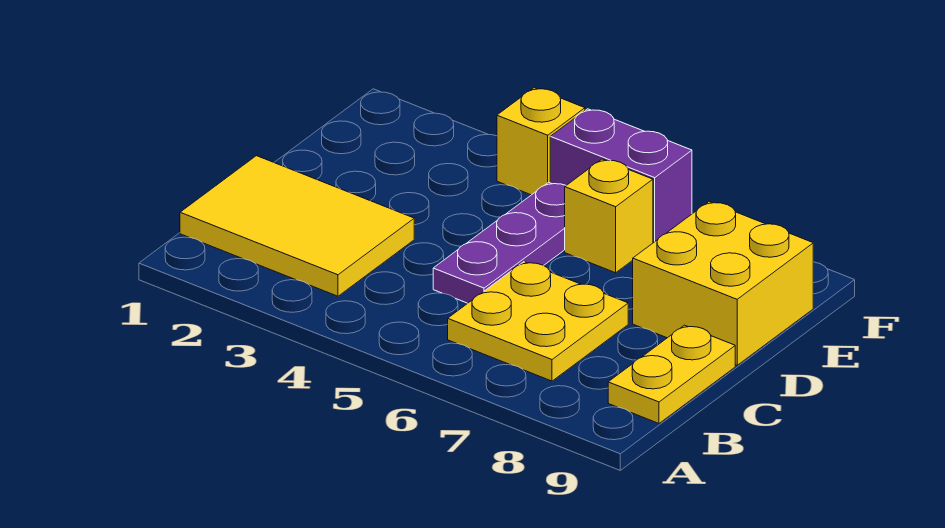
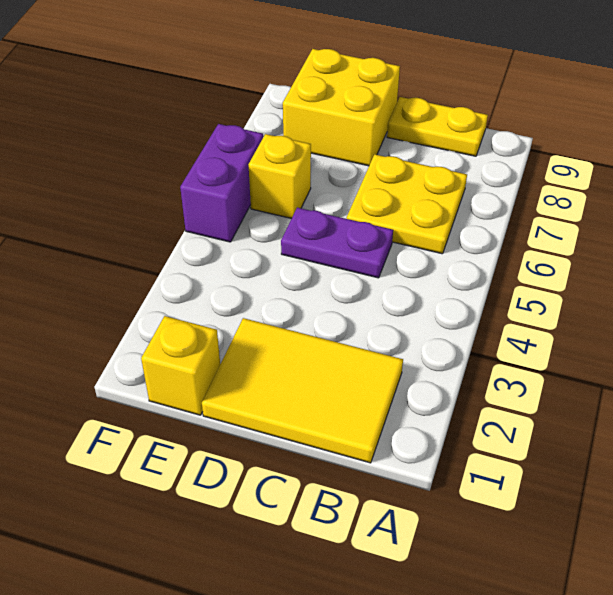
yellow 2x3 tile [180,156,414,296] -> yellow 2x3 tile turned to [202,318,403,463]
purple 1x3 plate [433,182,566,303] -> purple 1x2 plate [281,208,393,278]
yellow 1x1 brick [497,88,585,195] -> yellow 1x1 brick moved to [141,316,220,415]

